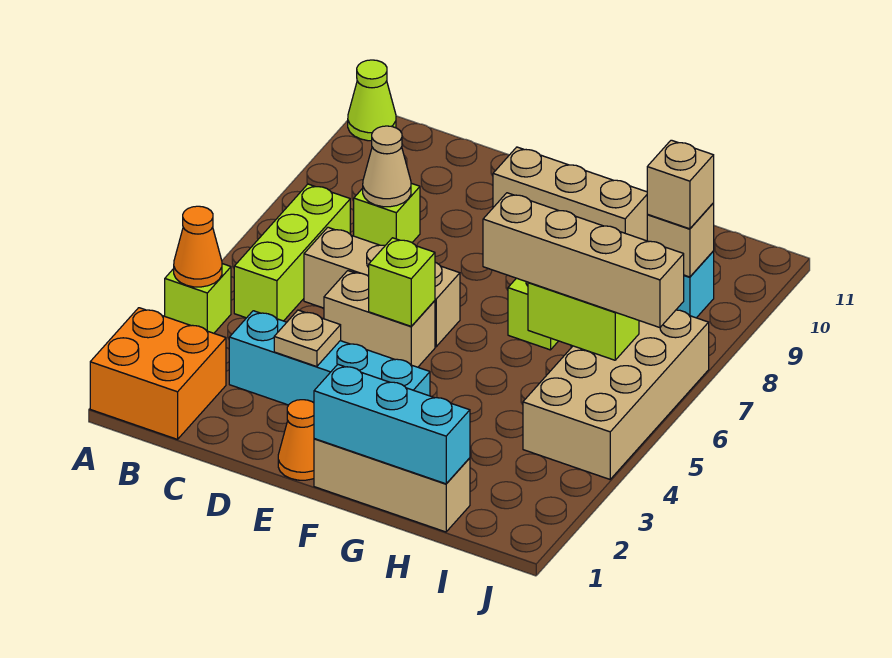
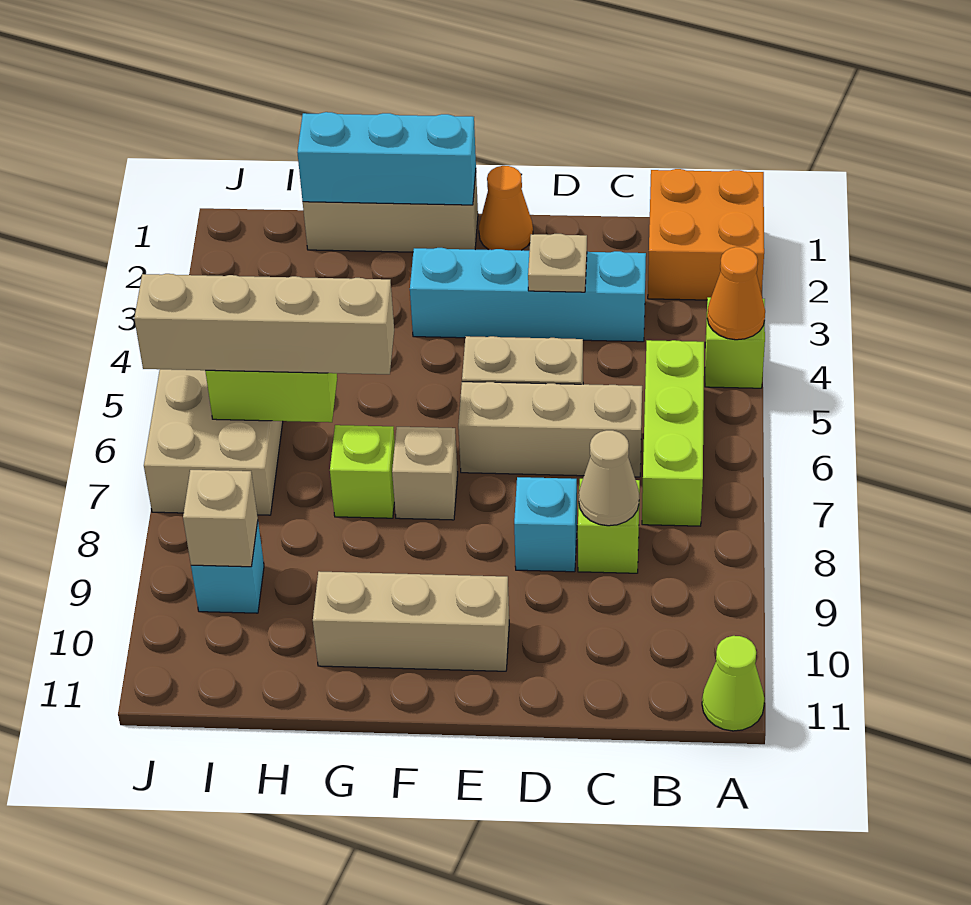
none -> cyan 1x1 brick [514,477,577,572]
lime 1x1 brick [369,238,435,326] -> none
tan 1x1 brick [647,140,714,229] -> tan 1x1 brick moved to [392,427,458,520]

